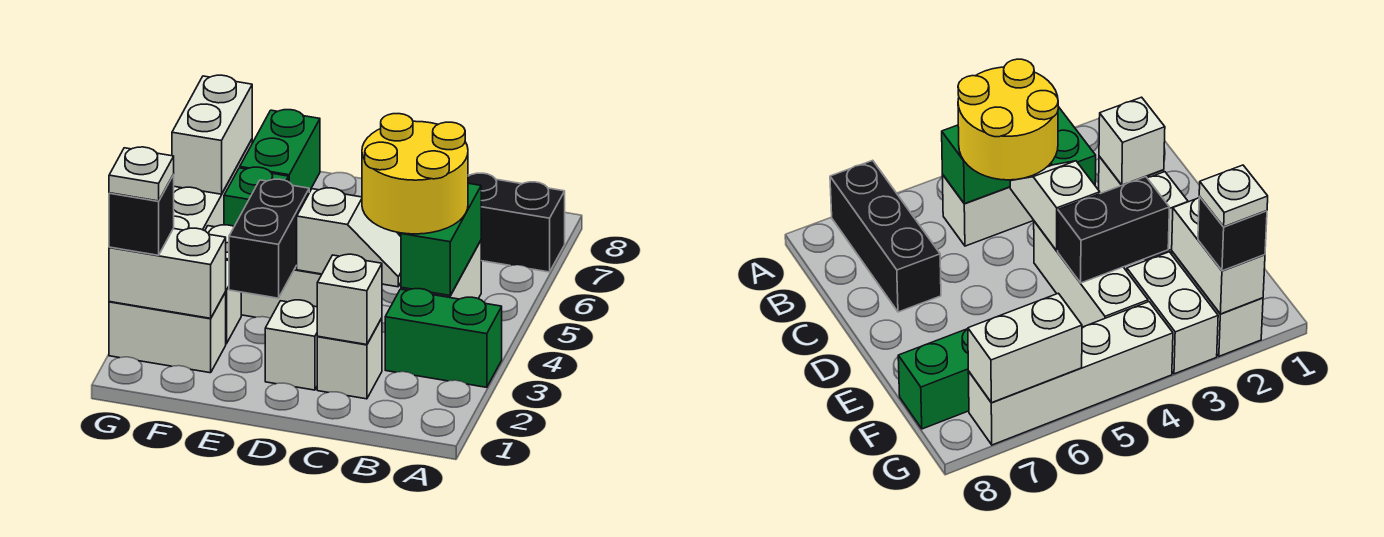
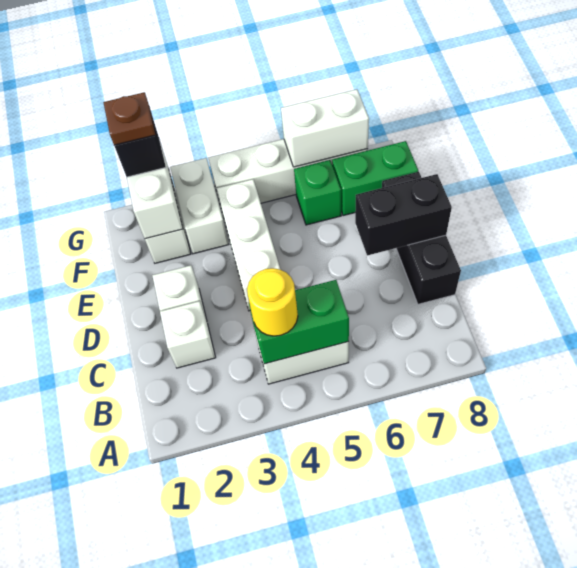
green 1x2 brick [385,289,502,387] -> none
black 1x3 brick [397,173,565,272] -> black 1x3 brick moved to [382,172,461,304]
yellow 2x2 round brick [362,114,468,234] -> yellow 1x1 round brick [247,268,298,336]
white 1x1 brick [317,254,382,345] -> none
white 1x2 slope [297,188,401,287] -> none
black 1x2 brick [229,179,309,298] -> black 1x2 brick moved to [355,174,452,256]
white 1x1 plate [109,147,174,201] -> brown 1x1 plate [103,92,156,145]

